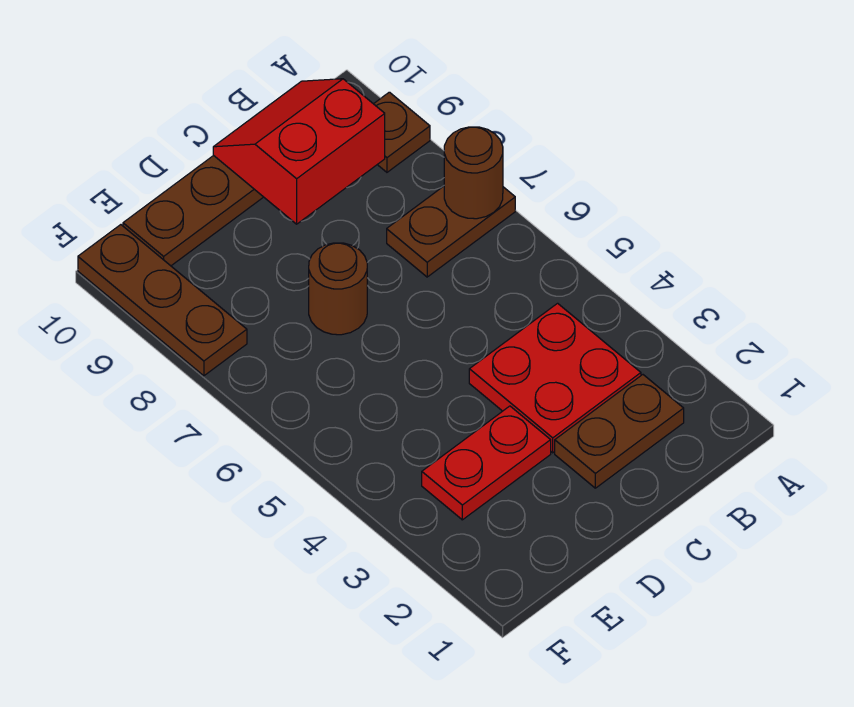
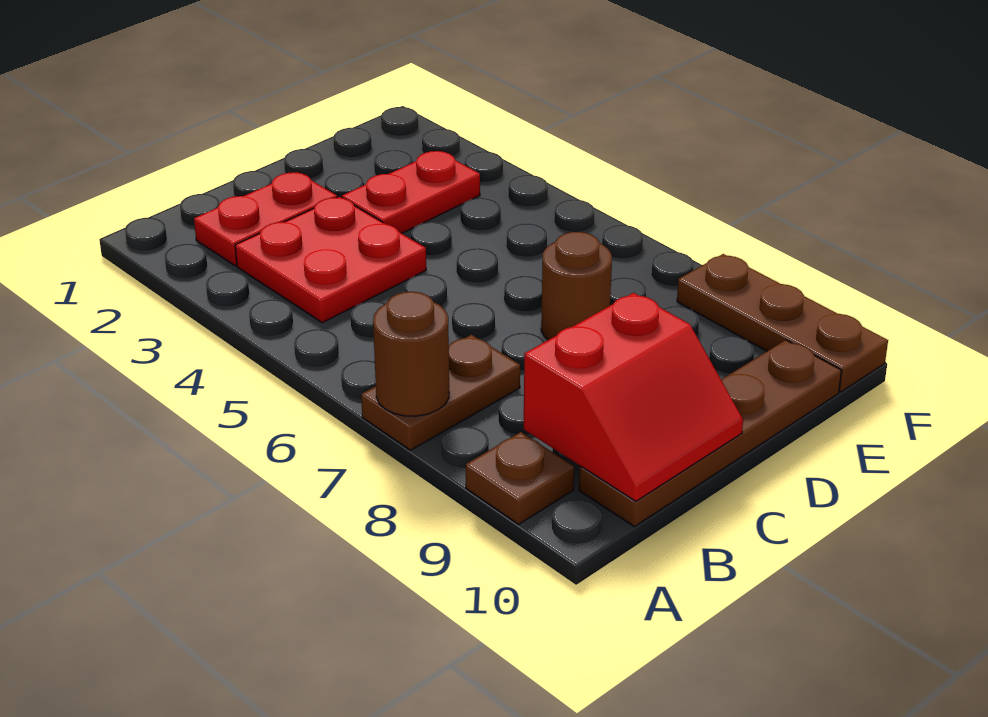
brown 1x2 plate [555,375,684,488] -> red 1x2 plate [194,172,337,266]

